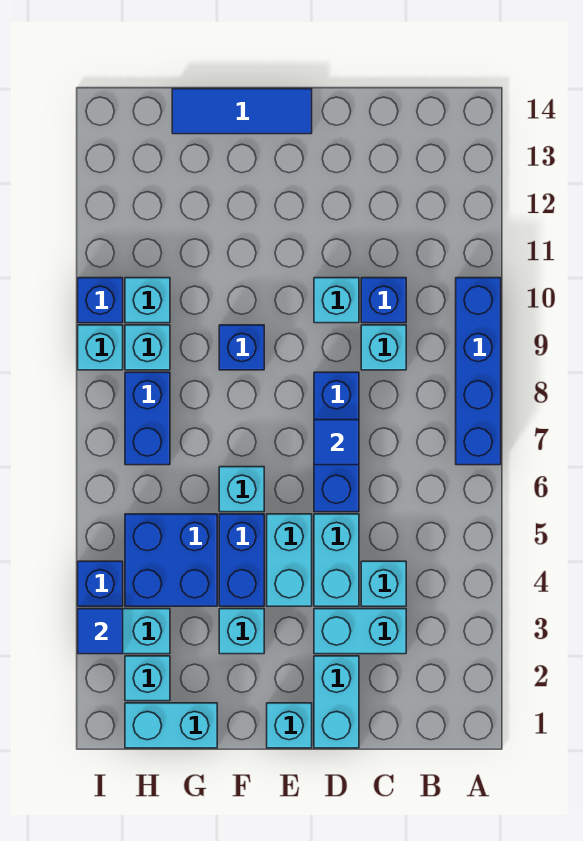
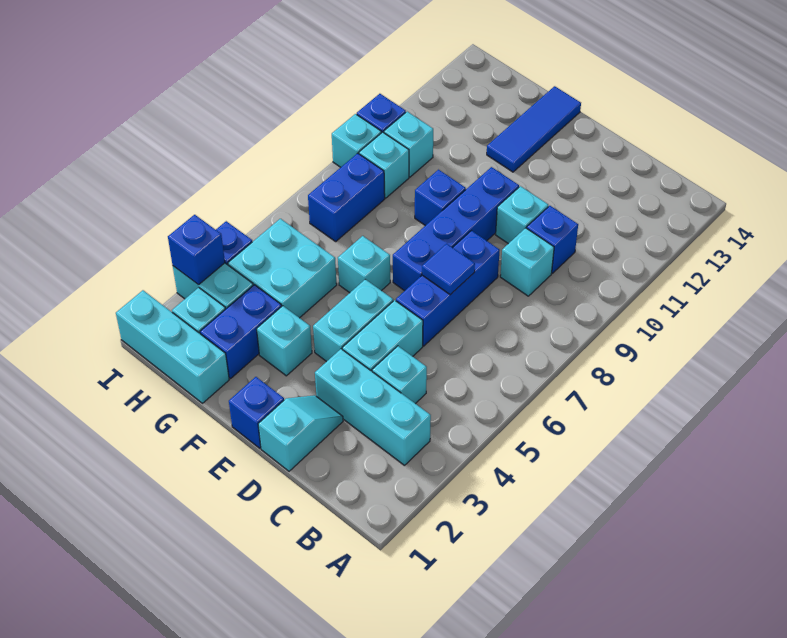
blue 1x4 brick [456,278,501,465] -> blue 1x4 brick moved to [393,167,519,291]
cyan 1x2 brick [314,609,406,654] -> cyan 1x3 brick [315,349,431,465]
cyan 1x2 brick [314,656,359,748] -> cyan 1x2 slope [258,395,343,471]
cyan 1x1 brick [267,703,312,748] -> blue 1x1 brick [229,377,284,448]
blue 1x3 tile [172,89,312,134] -> blue 1x3 tile turned to [487,86,581,172]
blue 1x2 brick [219,514,264,606] -> blue 1x2 brick moved to [200,285,282,379]
cyan 1x2 brick [125,703,217,748] -> cyan 1x3 brick [116,290,229,403]
blue 2x2 brick [125,514,217,606] -> cyan 2x2 brick [228,219,337,318]
blue 1x1 tile [78,609,123,654] -> blue 1x1 brick [168,215,225,285]

